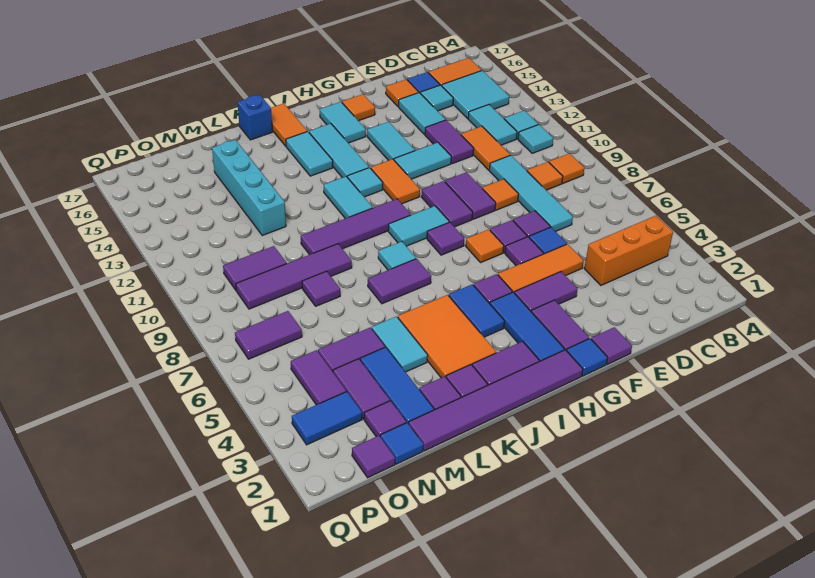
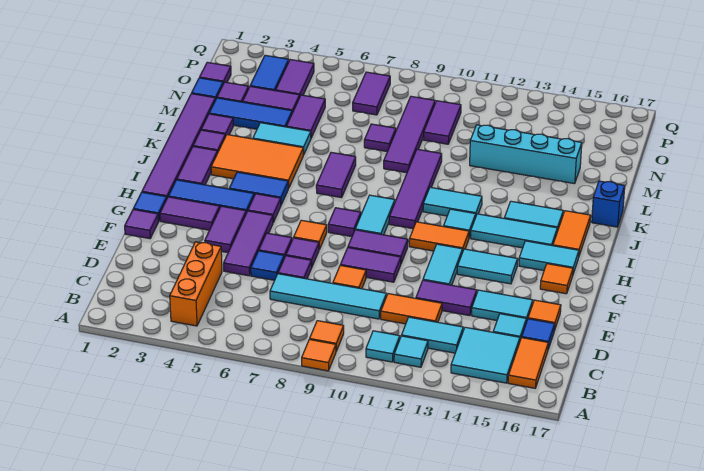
orange 1x1 tile [527,162,563,190] -> orange 1x1 tile moved to [302,339,336,371]
orange 1x3 tile [498,244,584,292] -> purple 1x3 tile [224,211,273,276]
cyan 1x1 tile [378,241,416,270] -> none
orange 1x2 tile [271,103,307,146] -> orange 1x2 tile turned to [553,211,591,255]
purple 1x2 tile [291,350,346,405] -> purple 1x2 tile turned to [276,60,314,96]

